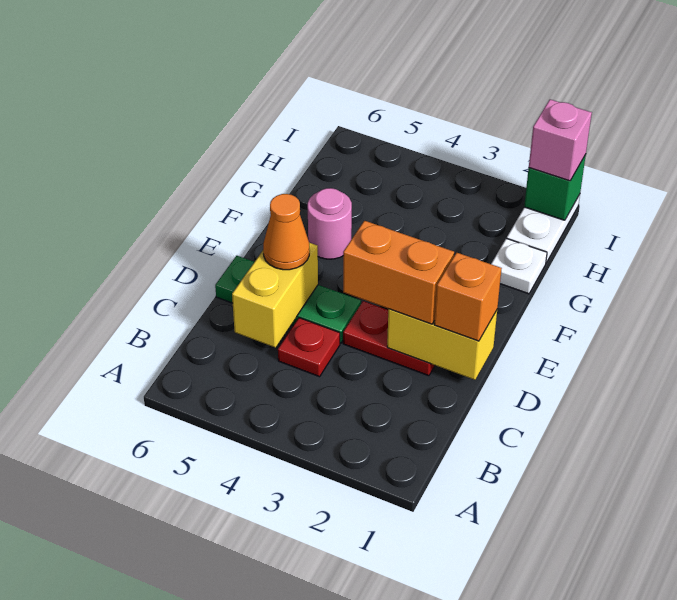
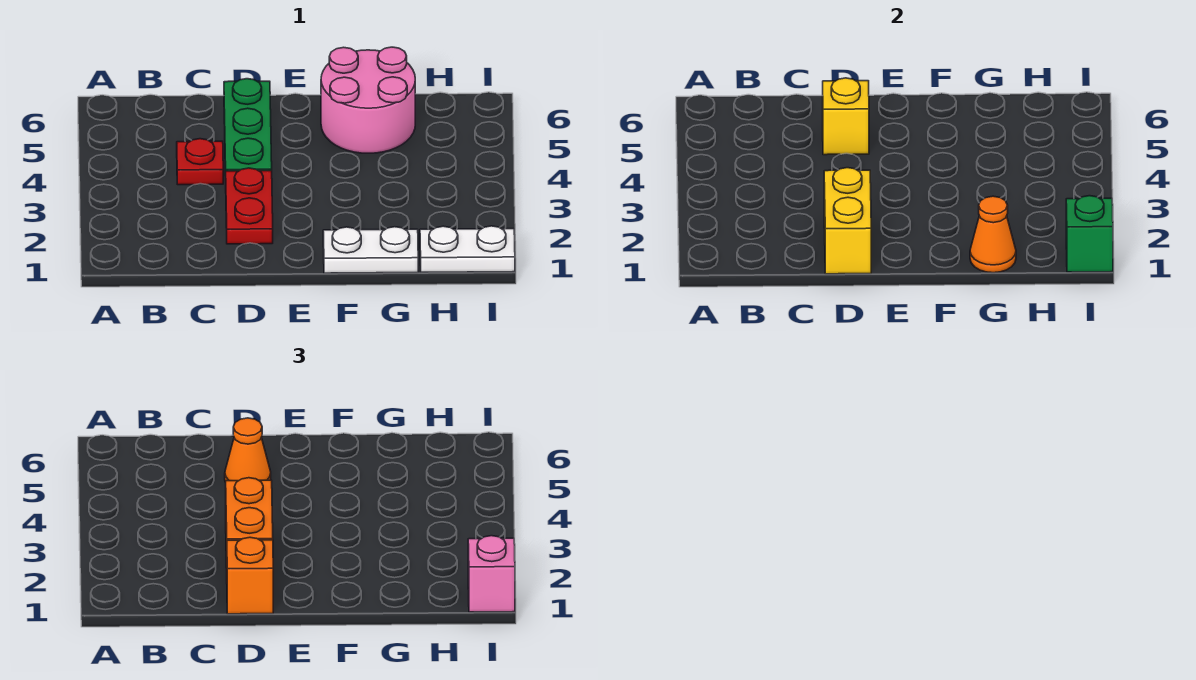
yellow 1x2 brick [232,243,318,348] -> yellow 1x1 brick [823,78,869,155]
pink 1x1 round brick [308,188,352,259] -> pink 2x2 round brick [321,47,415,153]
white 1x1 plate [491,238,547,294] -> white 1x2 plate [323,227,418,273]
none -> orange 1x1 cone [970,196,1016,273]

